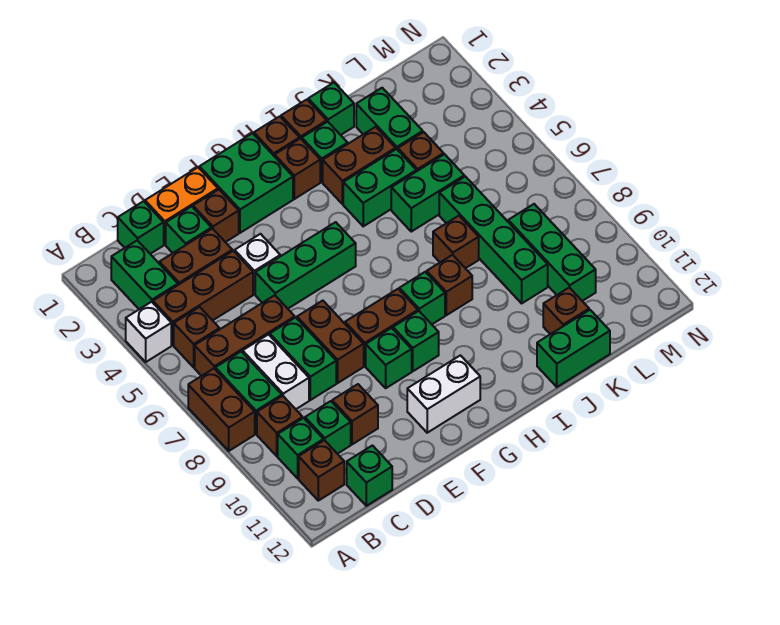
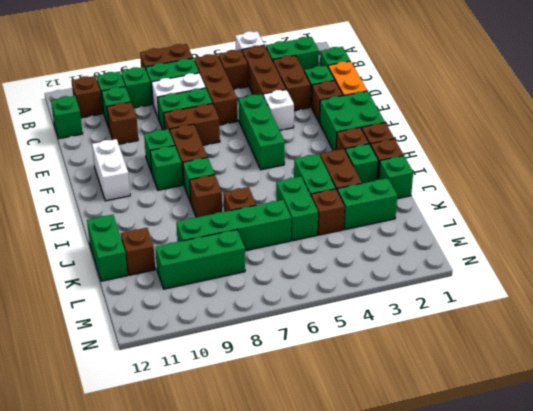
brown 1x1 brick [257,396,303,456] -> green 1x1 brick [121,67,152,108]

